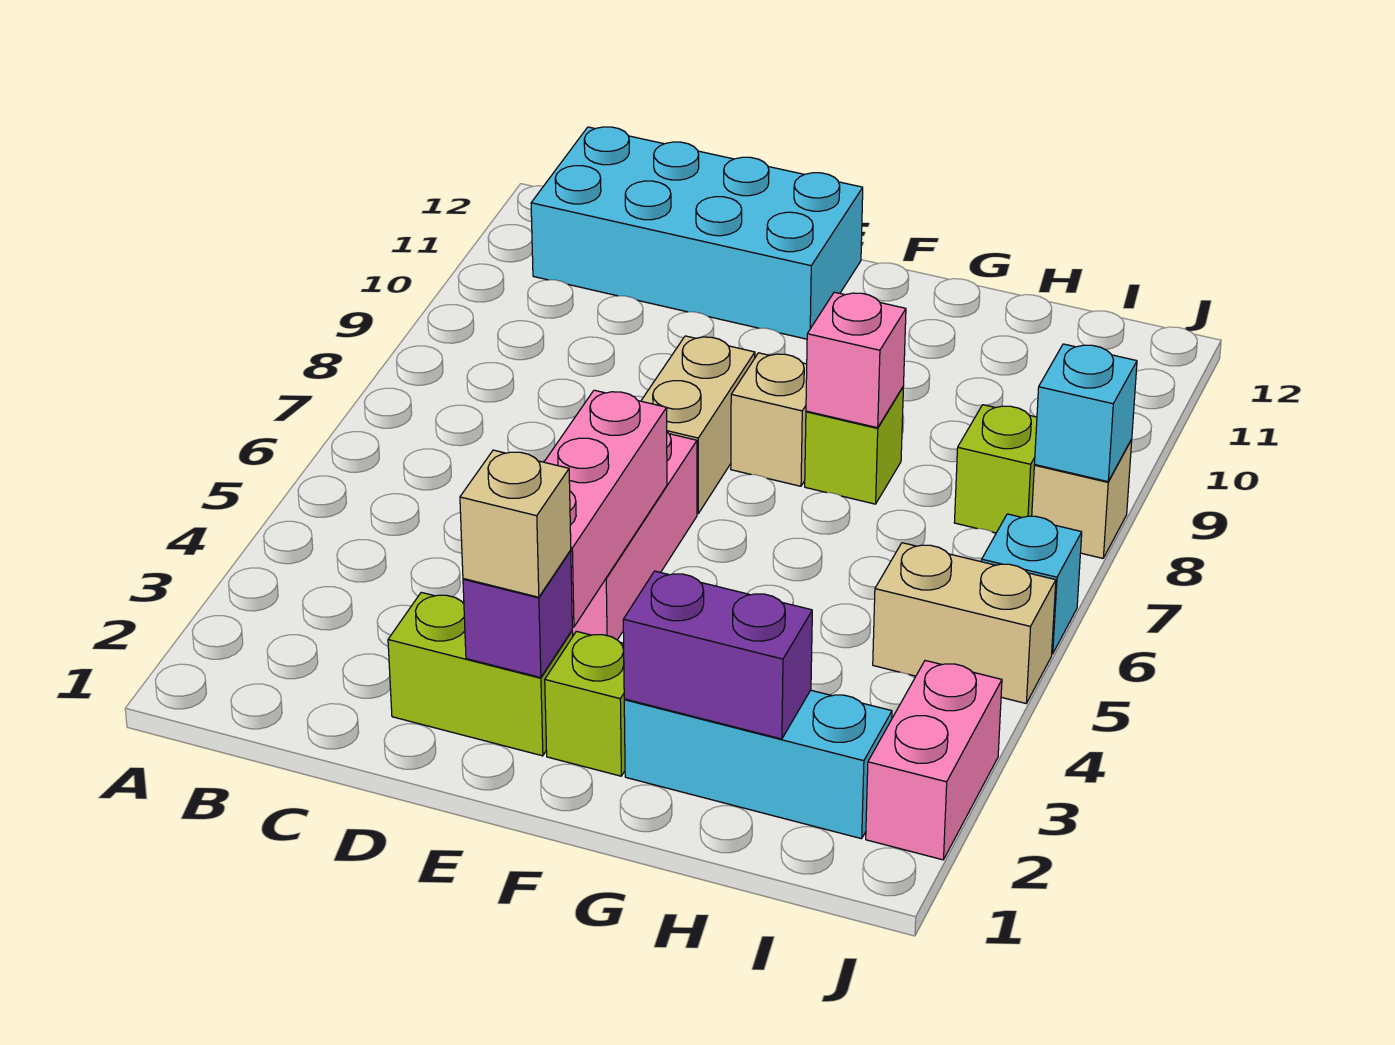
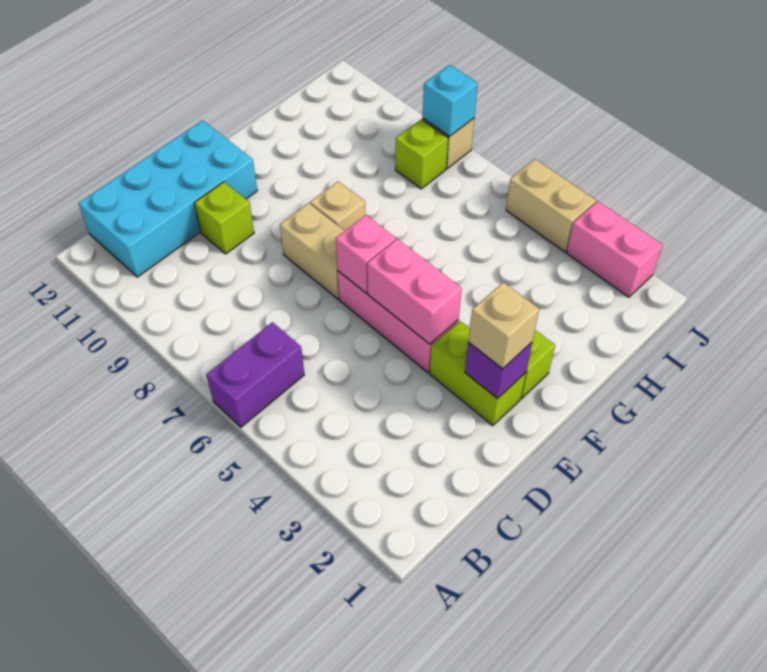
lime 1x2 brick [388,592,573,756] -> lime 1x2 brick turned to [430,321,526,426]
pink 1x3 brick [544,390,667,627] -> pink 1x2 brick [367,239,462,344]
cyan 1x3 brick [624,690,892,839] -> none
purple 1x2 brick [623,571,812,739] -> purple 1x2 brick moved to [206,322,304,427]
lime 1x1 brick [805,387,903,504] -> lime 1x1 brick moved to [194,182,254,254]
pink 1x1 brick [806,292,906,428] -> pink 1x1 brick moved to [336,215,396,293]
tan 1x2 brick [873,543,1056,703] -> tan 1x2 brick turned to [506,159,596,252]
cyan 1x1 brick [982,514,1082,654] -> none

